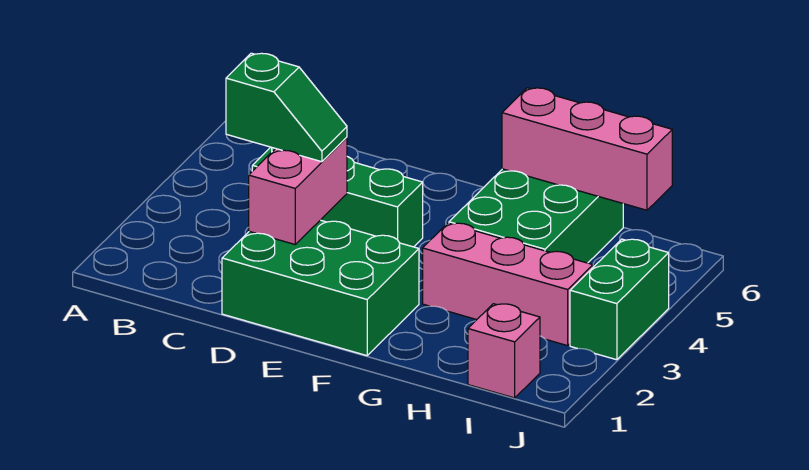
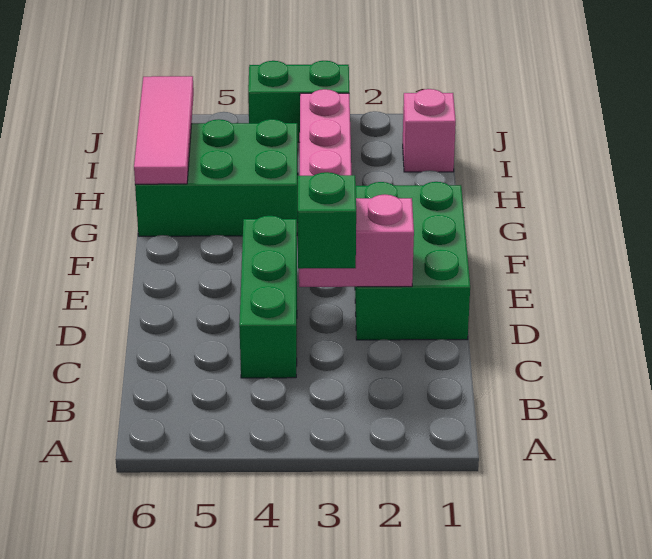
pink 1x3 brick [502,88,672,210] -> pink 1x3 tile [134,76,194,184]

